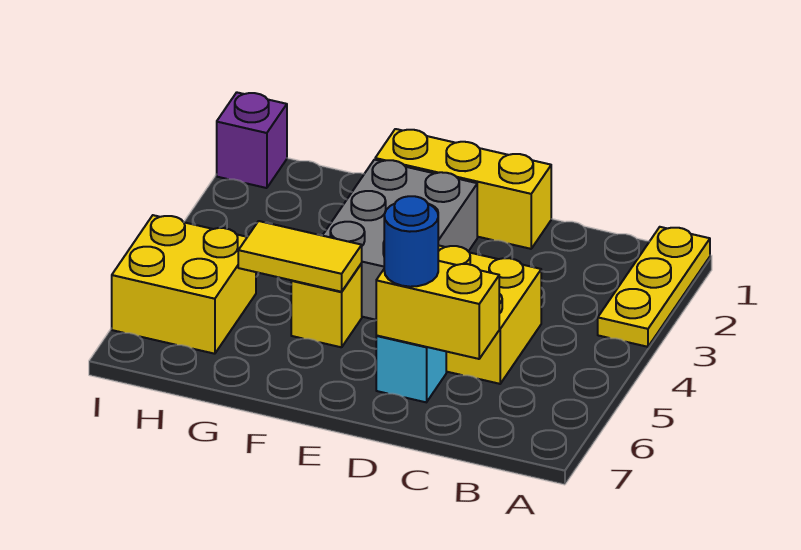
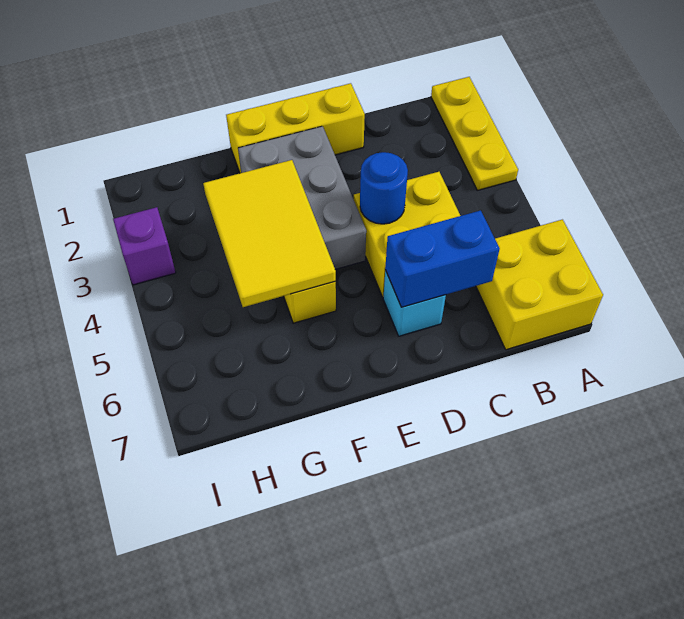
yellow 1x2 brick [376,261,499,359] -> blue 1x2 brick [385,210,500,307]
blue 1x1 round brick [384,196,438,287] -> blue 1x1 round brick moved to [360,152,408,224]
yellow 1x2 tile [238,221,362,292] -> yellow 2x3 tile [203,160,336,307]
yellow 2x2 brick [112,215,256,354] -> yellow 2x2 brick moved to [476,220,603,350]
purple 1x1 brick [217,92,287,188] -> purple 1x1 brick moved to [113,207,176,285]

